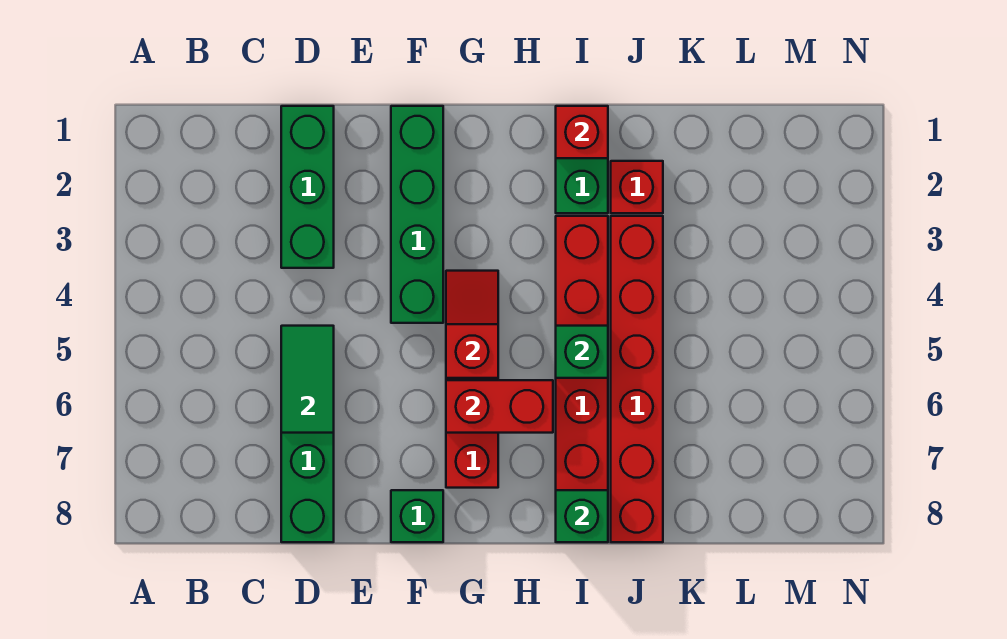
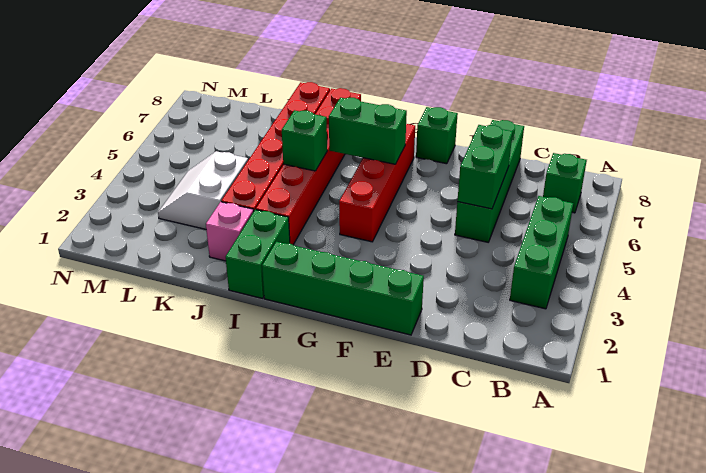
green 1x3 brick [281,106,334,268] -> green 1x3 brick moved to [510,196,573,309]
green 1x2 tile [281,326,334,433] -> green 1x2 brick [457,125,513,209]
green 1x4 brick [391,106,443,323] -> green 1x4 brick turned to [262,242,424,335]
red 1x2 slope [446,271,498,378] -> none
red 1x2 brick [446,380,553,433] -> green 1x2 brick [329,98,407,164]
red 1x1 brick [556,106,608,158] -> none
green 1x1 brick [556,490,608,542] -> green 1x1 brick moved to [543,153,587,213]
red 1x1 brick [611,161,663,213] -> pink 1x1 brick [206,202,254,261]
none -> white 2x2 slope [158,151,248,229]

